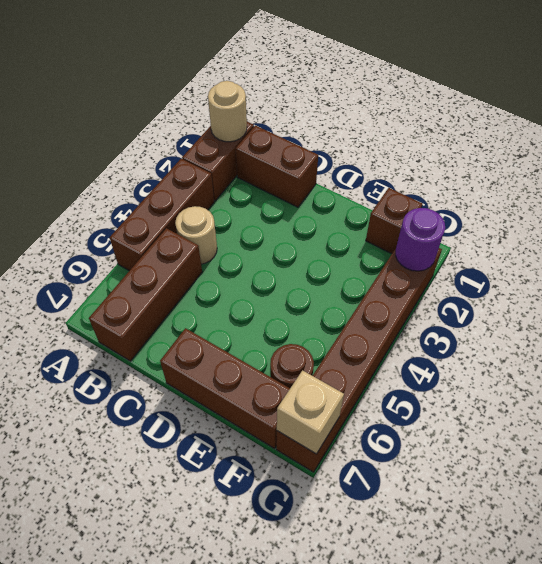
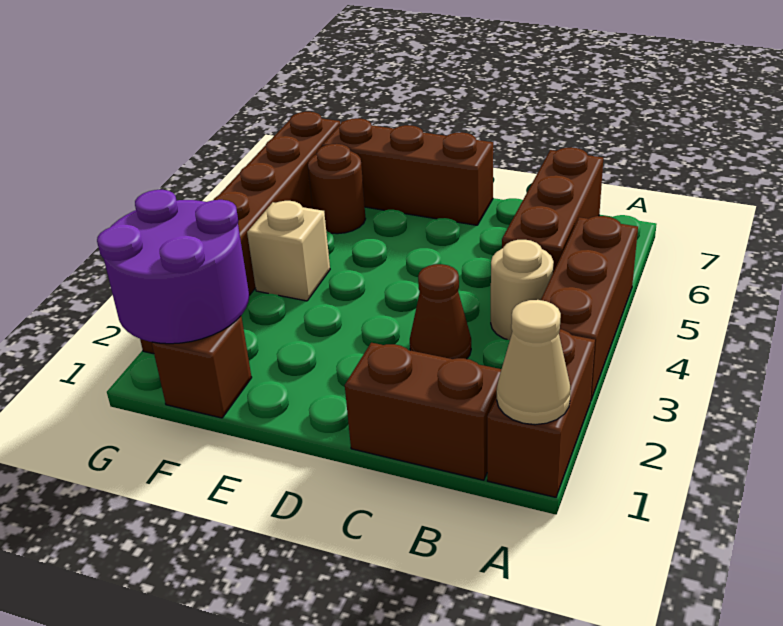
tan 1x1 round brick [208,81,247,142] -> tan 1x1 cone [497,300,571,425]
none -> brown 1x1 cone [410,264,471,359]
purple 1x1 round brick [396,208,445,271] -> purple 2x2 round brick [97,190,249,344]
tan 1x1 brick [277,370,344,454] -> tan 1x1 brick moved to [247,201,330,301]

